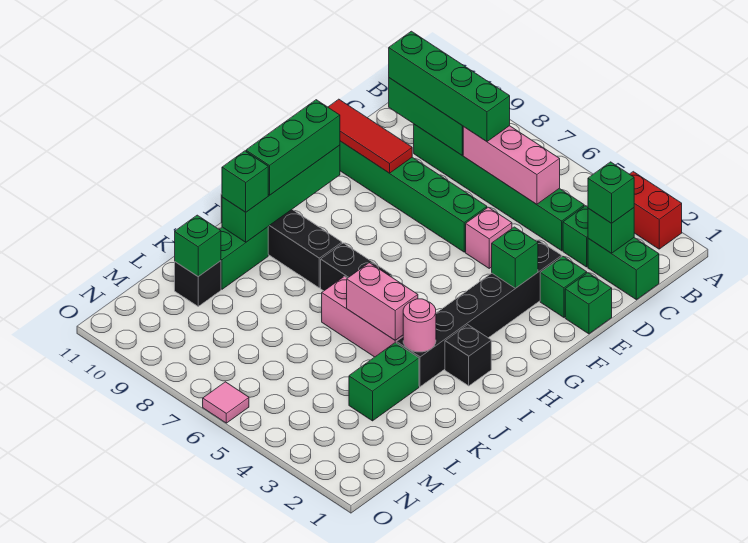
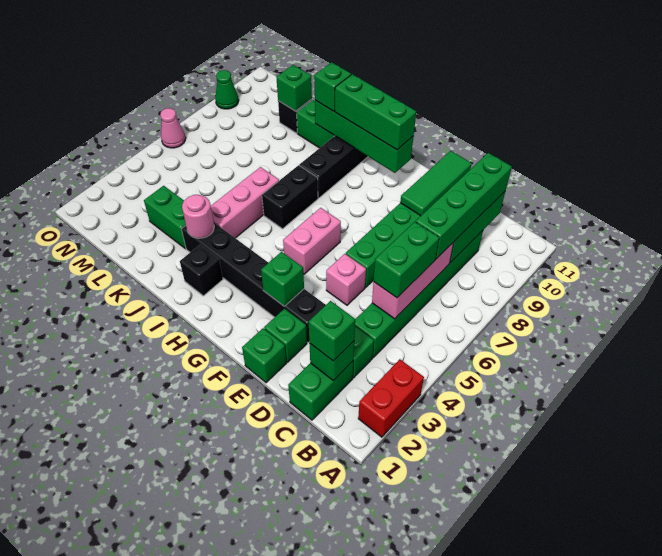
none -> green 1x2 brick [374,222,439,298]
red 1x3 tile [328,99,412,173] -> green 1x3 tile [400,151,472,216]
pink 1x2 brick [347,263,418,340] -> pink 1x2 brick moved to [283,208,341,274]
pink 1x1 tile [203,382,249,423] -> pink 1x1 cone [160,108,186,148]
none -> green 1x1 cone [215,70,239,109]

